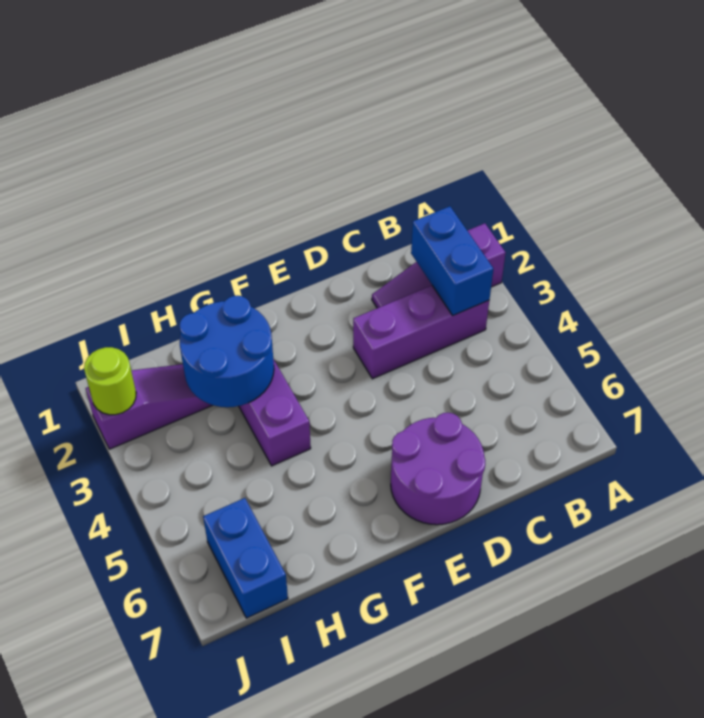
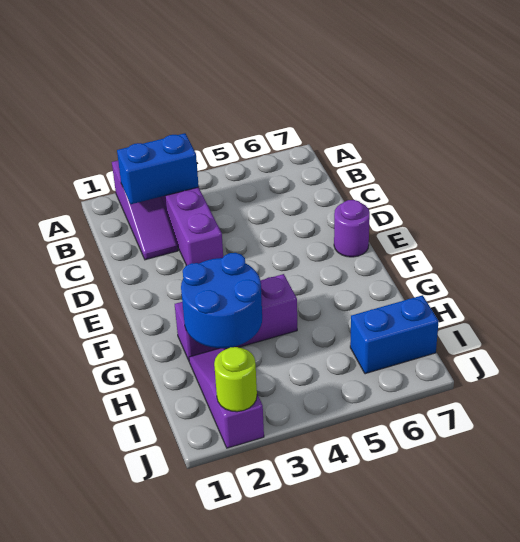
purple 2x2 round brick [391,413,485,525] -> purple 1x1 round brick [334,200,370,257]

